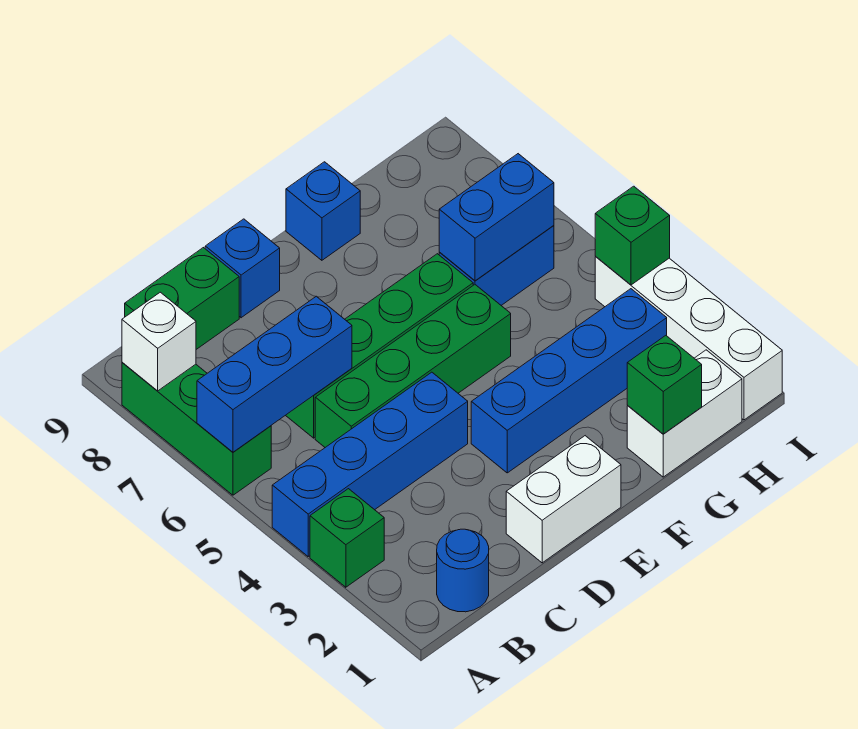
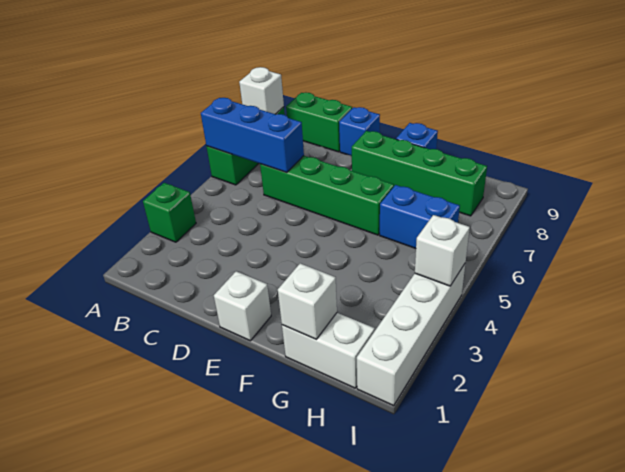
blue 1x4 brick [272,372,468,556] -> none
blue 1x1 round brick [437,529,489,612] -> none
green 1x4 brick [315,285,511,447] -> green 1x4 brick moved to [352,131,487,216]
white 1x2 brick [506,436,621,563] -> white 1x1 brick [214,271,271,341]
blue 1x4 brick [471,289,667,473] -> none
green 1x1 brick [627,336,702,434] -> white 1x1 brick [278,263,337,339]
blue 1x2 brick [439,154,554,281] -> none
green 1x1 brick [595,186,670,285] -> white 1x1 brick [415,215,470,286]

